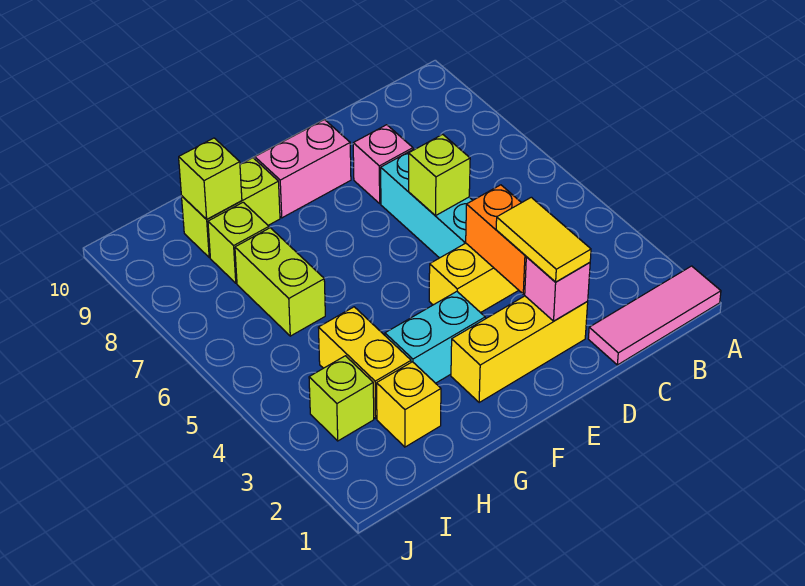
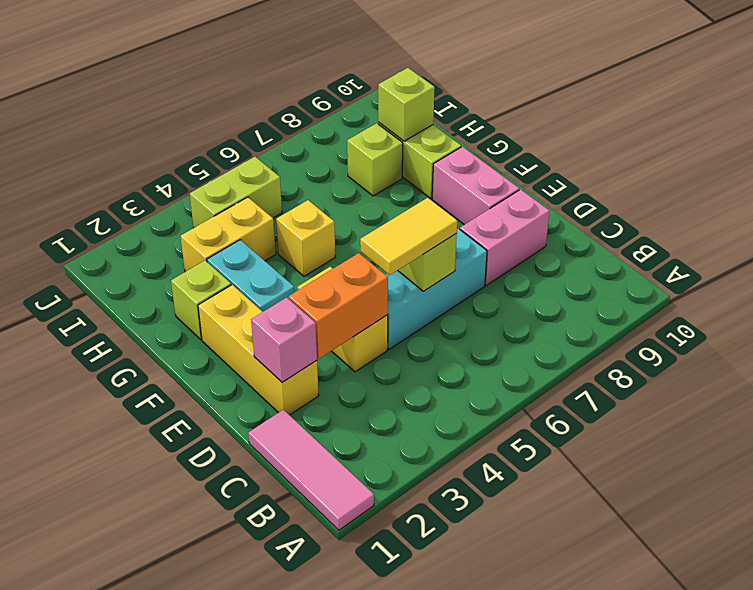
yellow 1x2 tile [496,197,591,282] -> yellow 1x2 tile moved to [360,198,457,275]
pink 1x1 brick [353,125,413,203] -> pink 1x2 brick [460,189,550,285]
yellow 1x1 brick [377,362,441,447] -> yellow 1x1 brick moved to [276,200,335,276]
lime 1x2 brick [235,228,325,336] -> lime 1x2 brick moved to [190,157,282,228]
lime 1x1 brick [309,356,374,441] -> lime 1x1 brick moved to [171,261,231,340]

